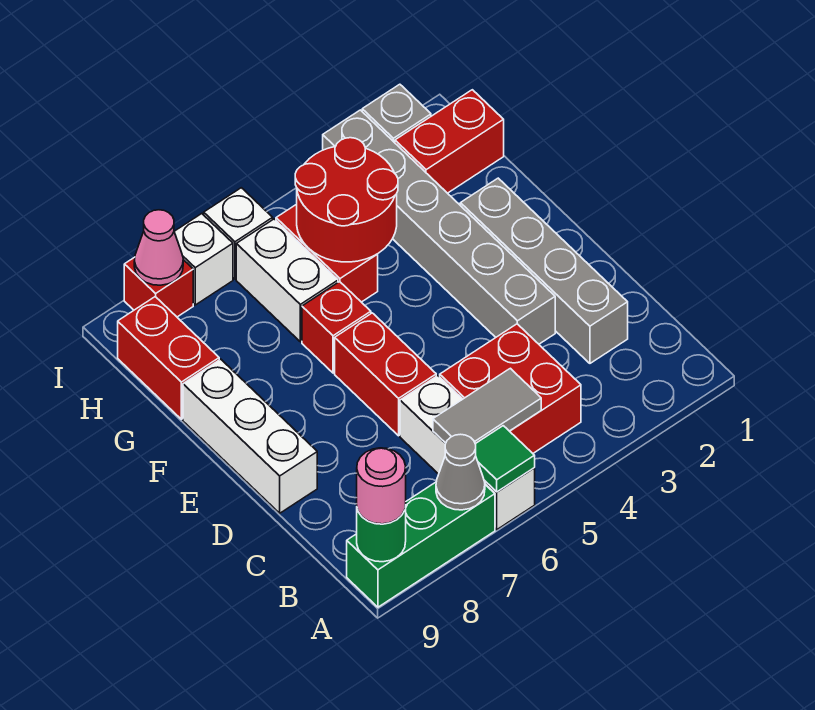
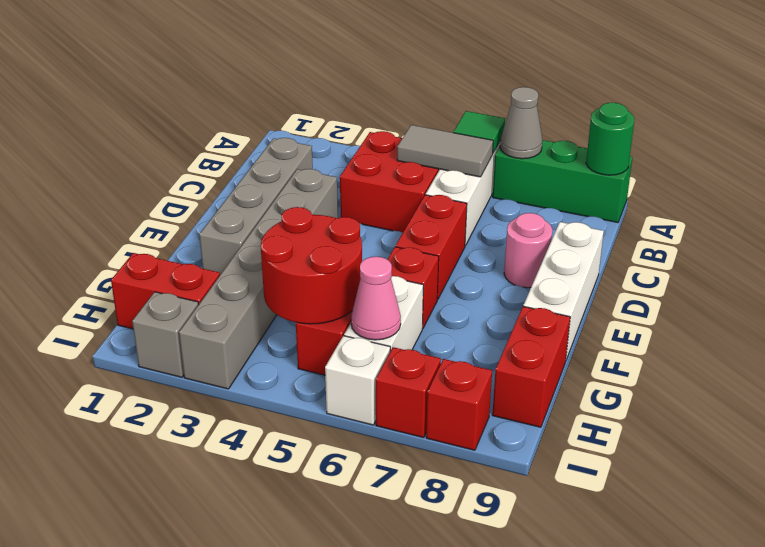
pink 1x1 round brick [357,448,406,524] -> pink 1x1 round brick moved to [504,213,552,288]
white 1x1 brick [174,214,233,305] -> red 1x1 brick [376,347,441,438]
pink 1x1 cone [134,210,183,285] -> pink 1x1 cone moved to [351,257,401,340]

